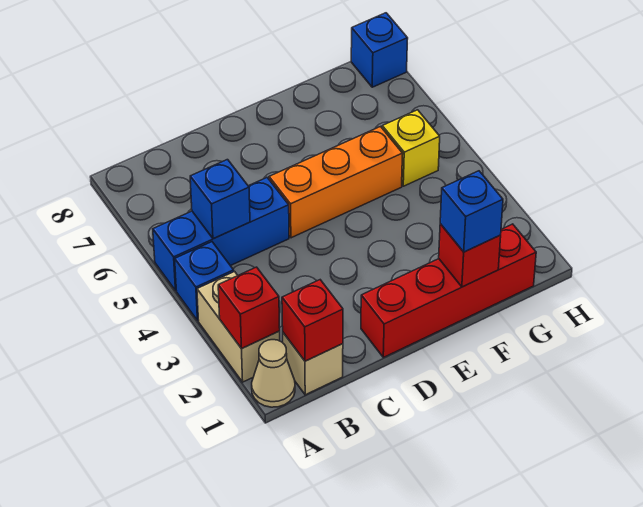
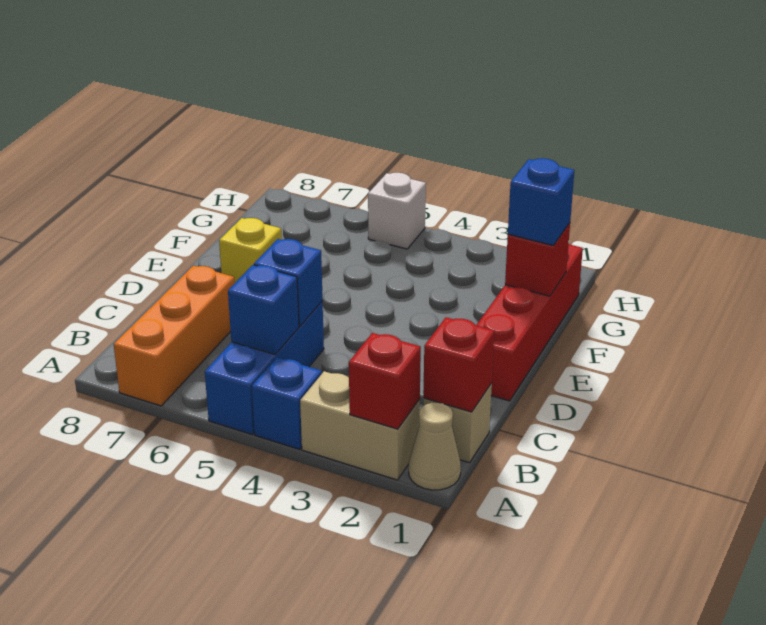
orange 1x3 brick [269,127,403,238] -> orange 1x3 brick moved to [114,266,235,406]
yellow 1x1 brick [382,110,440,186] -> yellow 1x1 brick moved to [219,218,282,283]
none -> white 1x1 brick [368,173,426,249]
blue 1x1 brick [351,13,408,87] -> blue 1x1 brick moved to [254,239,323,326]

